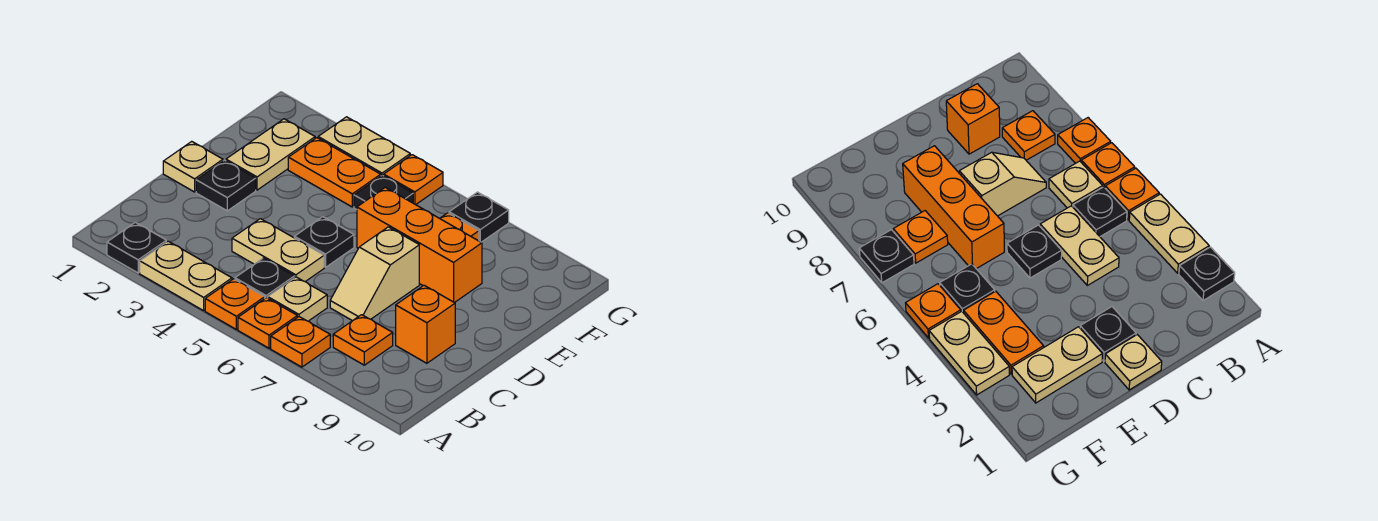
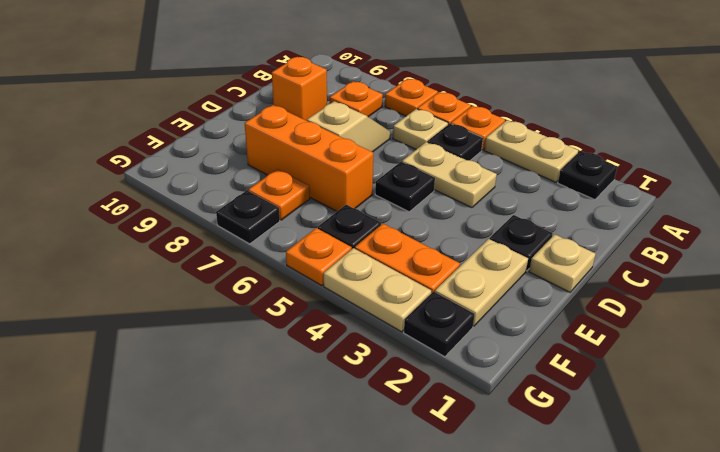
none -> black 1x1 plate [404,292,475,357]

